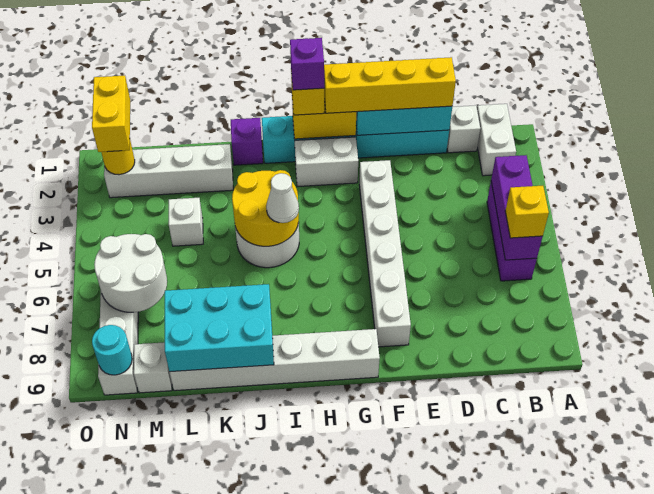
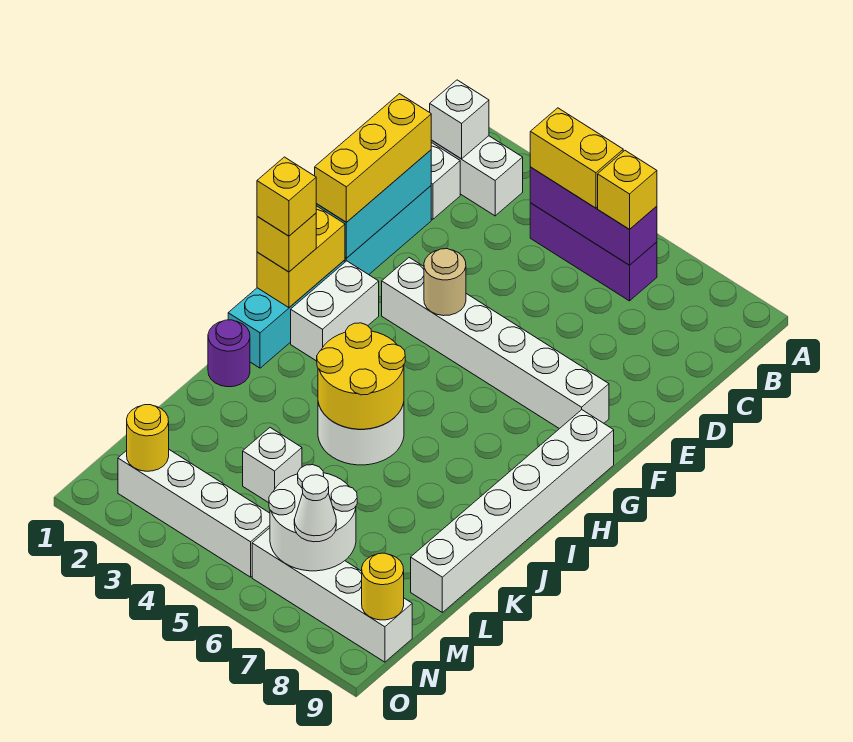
yellow 1x4 brick [324,57,456,113] -> yellow 1x3 brick [315,94,431,222]
none -> tan 1x1 round brick [424,249,466,316]
purple 1x1 brick [290,38,324,90] -> yellow 1x1 brick [257,157,316,236]
white 1x1 cone [266,173,299,223] -> white 1x1 cone moved to [294,475,336,542]
purple 1x1 brick [231,118,263,165] -> purple 1x1 round brick [208,320,250,387]
cyan 2x3 brick [165,284,274,372] -> none
white 1x4 brick [104,144,233,198] -> white 1x4 brick turned to [118,450,270,577]
white 1x1 brick [134,342,172,393] -> white 1x1 brick moved to [430,80,489,159]
yellow 1x2 brick [92,76,130,152] -> yellow 1x2 brick moved to [530,108,623,208]
cyan 1x1 round brick [92,325,132,375] -> yellow 1x1 round brick [362,553,404,620]

